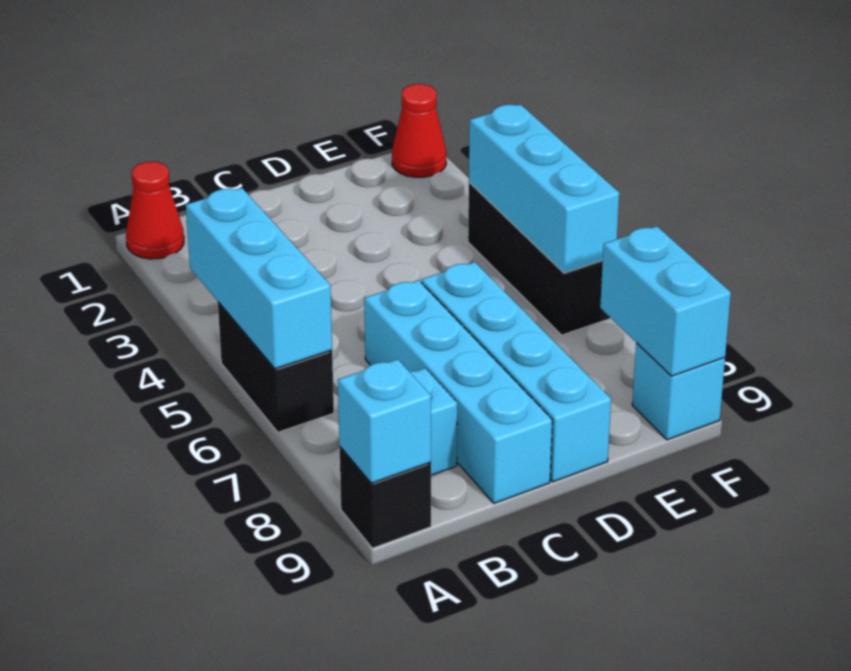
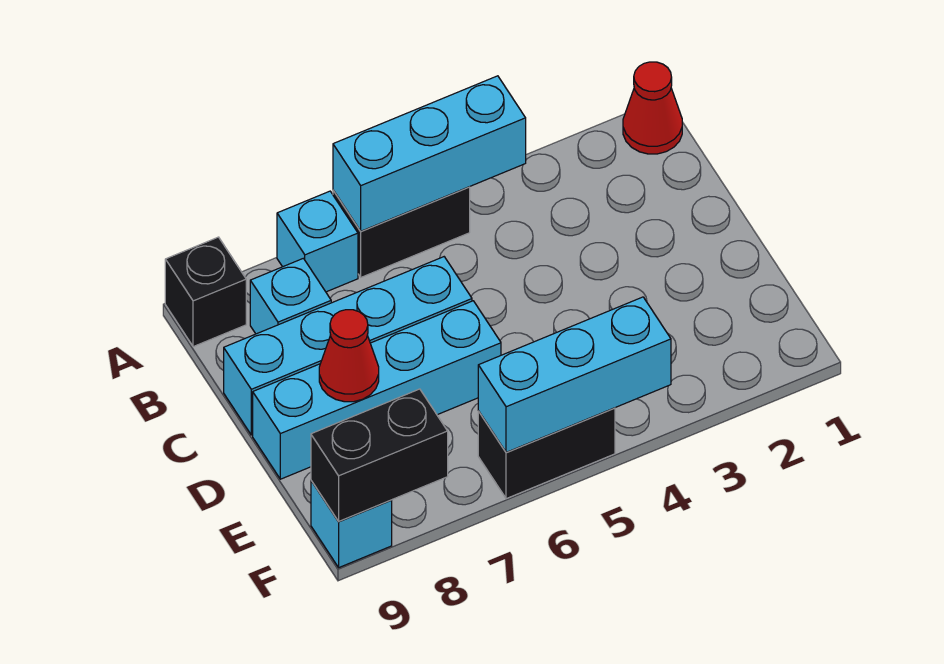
cyan 1x1 brick [338,359,431,483] -> cyan 1x1 brick moved to [277,191,358,292]
red 1x1 cone [392,84,446,177] -> red 1x1 cone moved to [319,310,379,402]
black 1x3 brick [468,182,611,335] -> black 1x2 brick [478,408,615,499]
cyan 1x2 brick [600,226,731,376] -> black 1x2 brick [311,389,448,521]

